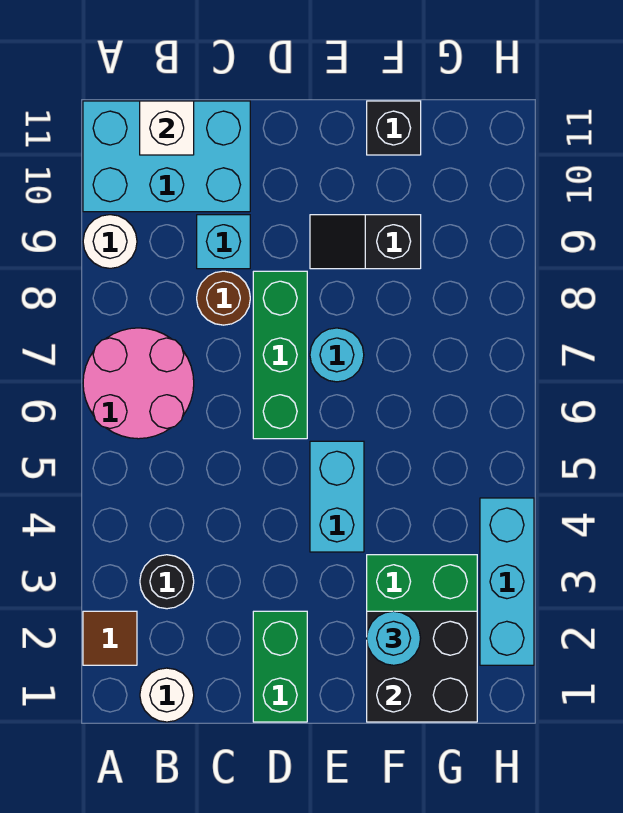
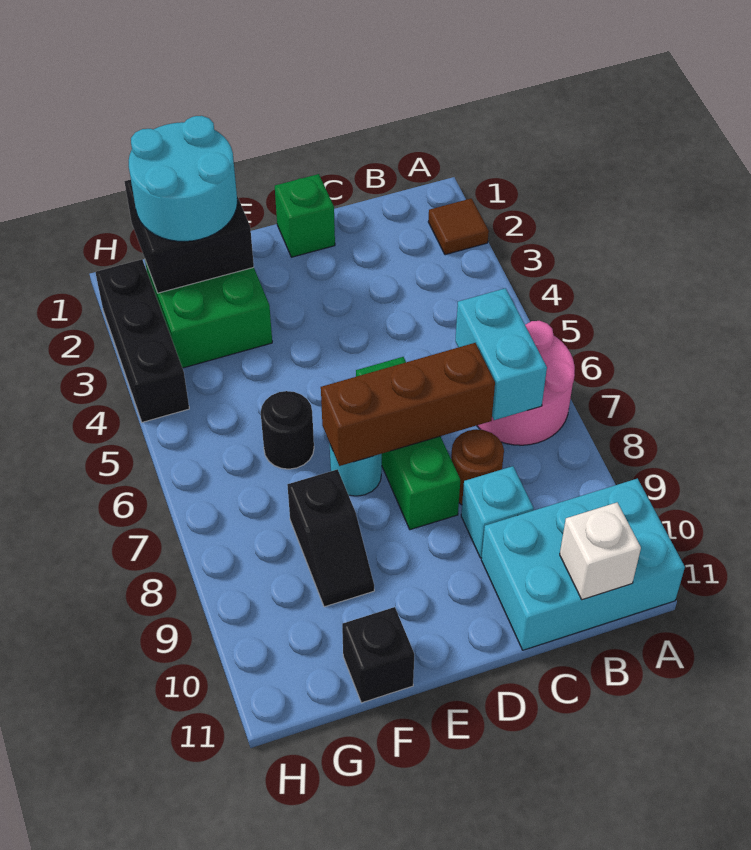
white 1x1 round brick [83,215,137,268] -> none
white 1x1 round brick [140,668,194,722] -> none
black 1x1 round brick [140,555,194,609] -> black 1x1 round brick moved to [261,391,314,469]
none -> brown 1x3 brick [321,343,495,466]
green 1x2 brick [253,611,307,722] -> green 1x1 brick [275,174,335,257]
cyan 1x2 brick [310,441,364,552] -> cyan 1x2 brick moved to [455,288,547,420]
black 1x2 slope [310,215,421,269] -> black 1x2 slope turned to [287,469,374,607]
cyan 1x1 round brick [367,611,421,665] -> cyan 2x2 round brick [129,116,237,241]
cyan 1x3 brick [480,498,534,665] -> black 1x3 brick [95,259,189,422]

